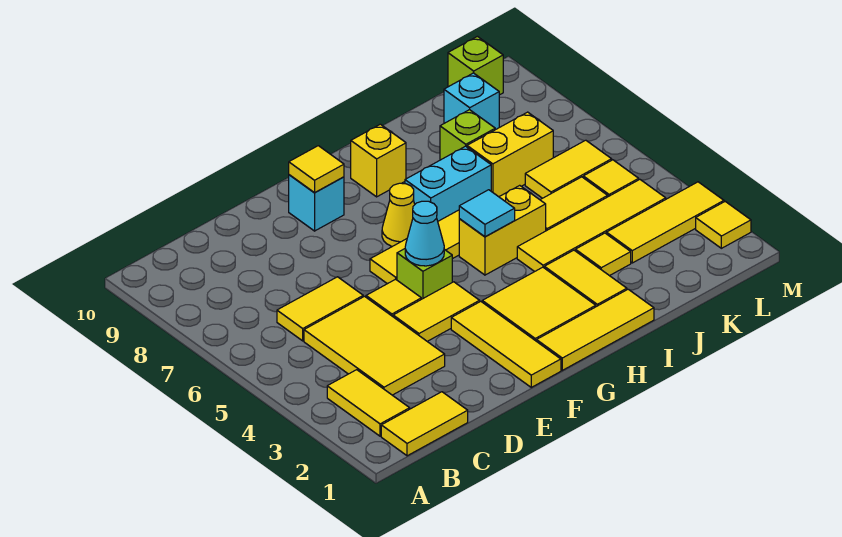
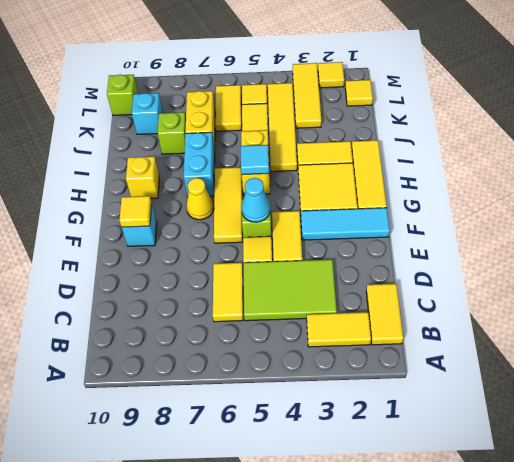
yellow 2x3 tile [304,296,445,395] -> lime 2x3 tile [243,260,337,321]
yellow 1x3 tile [451,301,561,387] -> cyan 1x3 tile [301,208,390,240]
yellow 1x1 tile [575,233,631,276] -> yellow 1x1 tile moved to [345,80,373,106]

